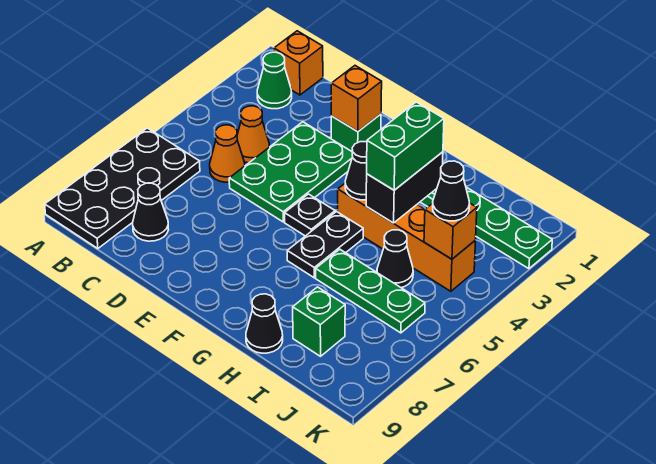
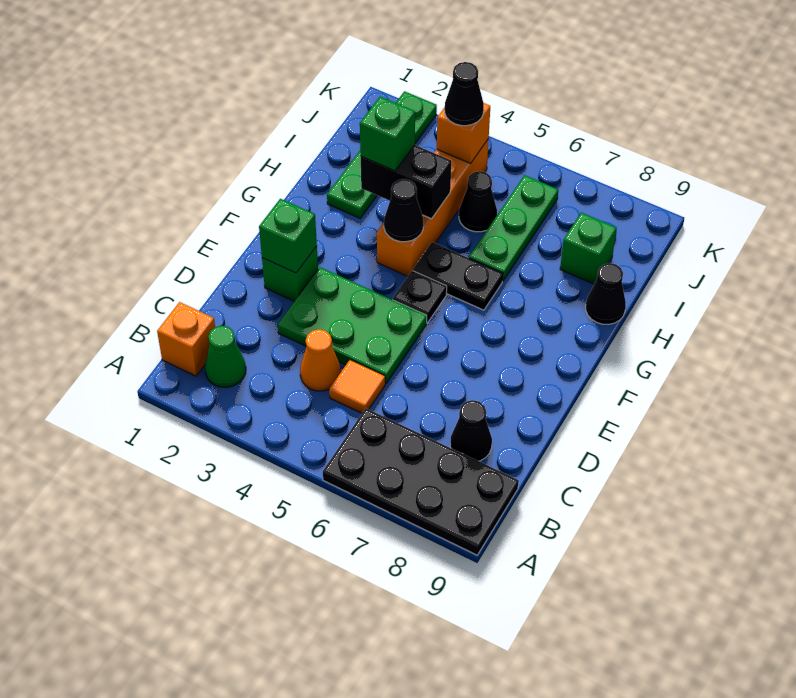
orange 1x1 cone [210,125,245,182] -> orange 1x1 tile [329,360,385,413]
orange 1x1 brick [331,66,382,132] -> green 1x1 brick [259,199,317,273]
green 1x2 brick [367,102,444,190] -> green 1x1 brick [360,97,415,171]

